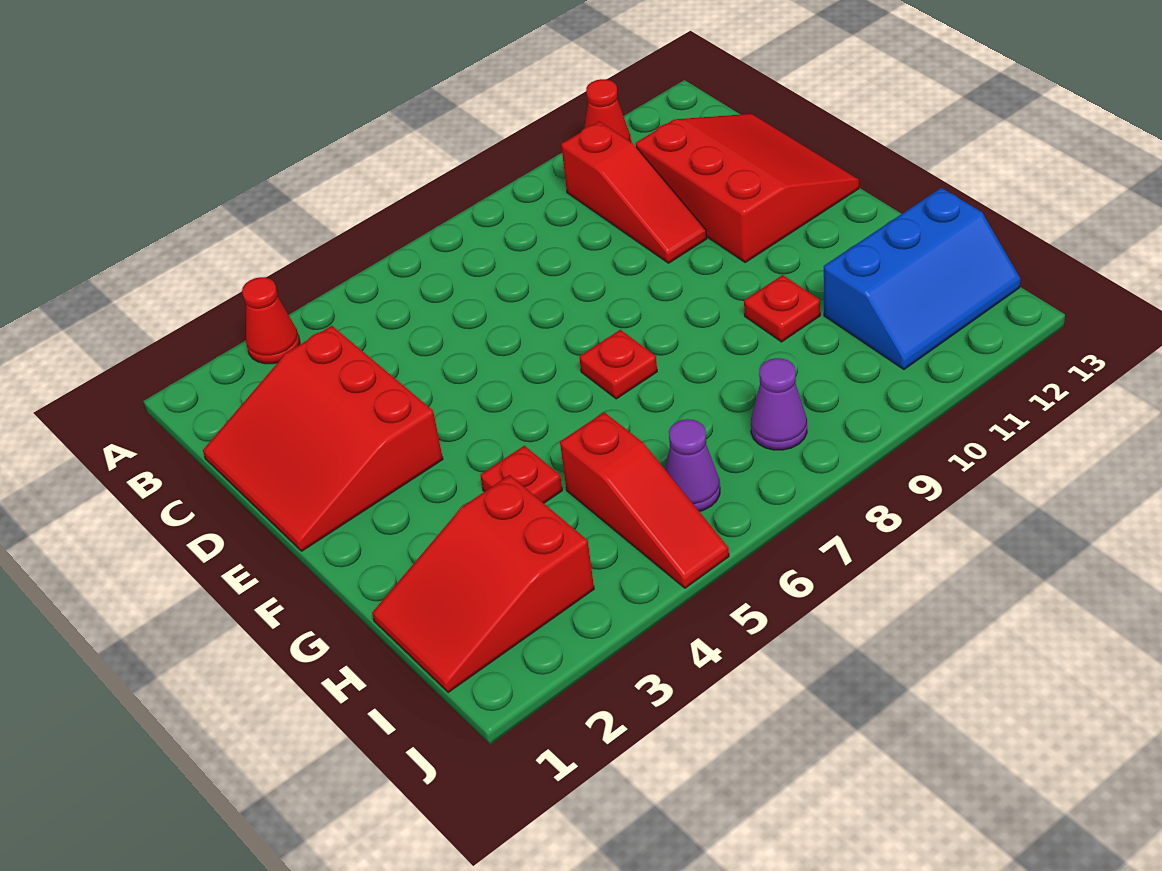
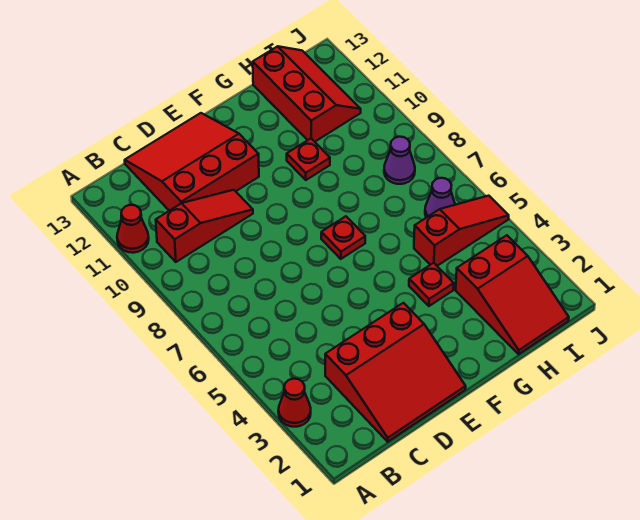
blue 2x3 slope [824,188,1020,369] -> red 2x3 slope [253,46,361,142]

